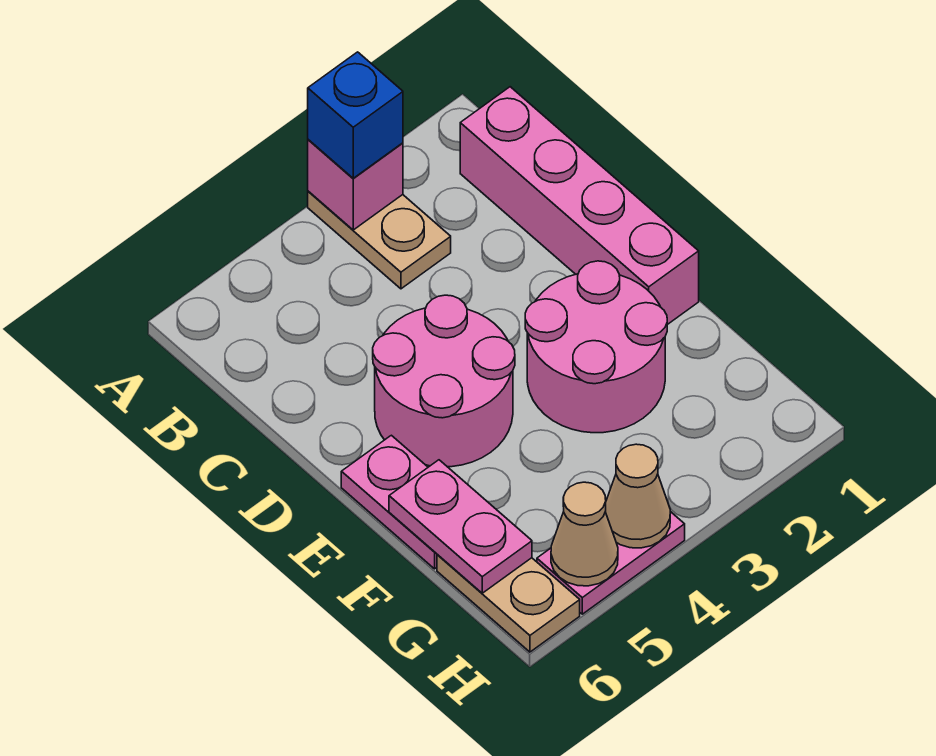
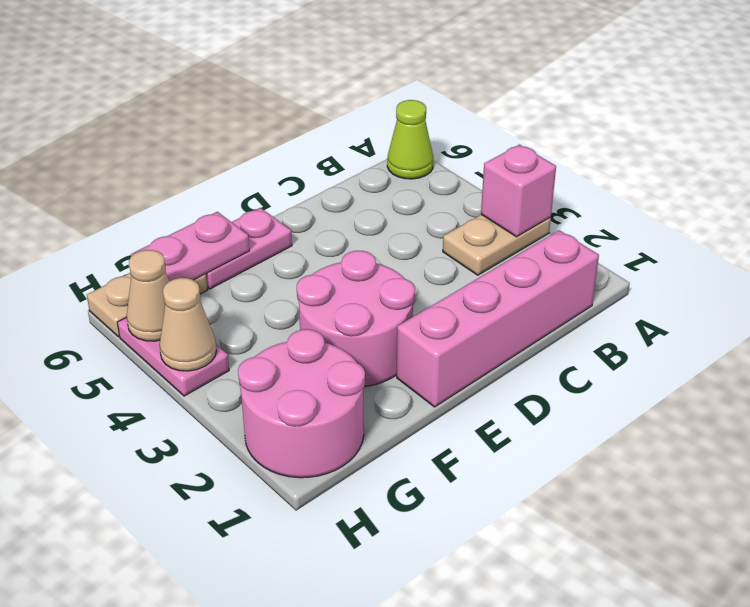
blue 1x1 brick [308,52,403,178] -> none
none -> lime 1x1 cone [387,100,433,179]
pink 2x2 round brick [373,295,515,467] -> pink 2x2 round brick moved to [238,329,365,478]

